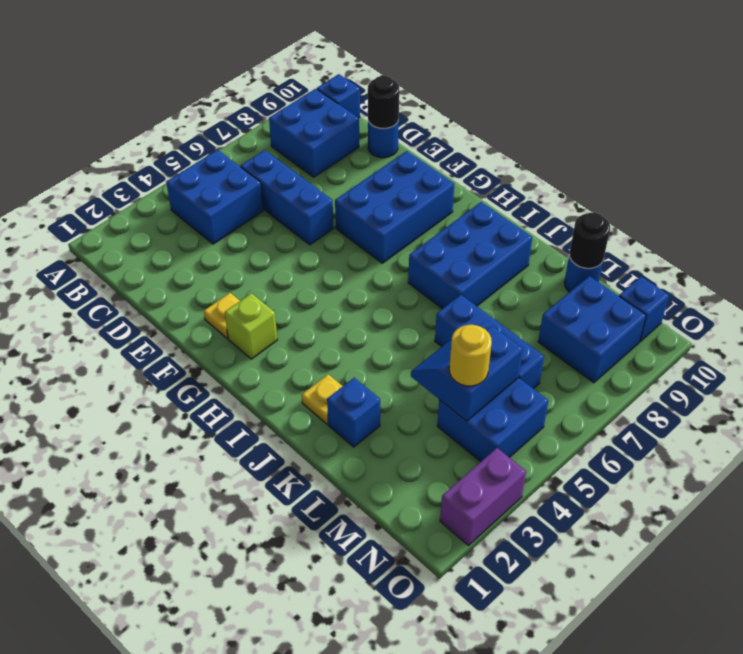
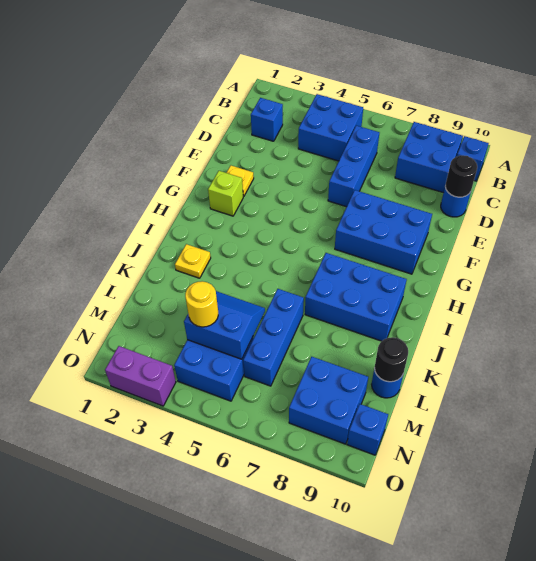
blue 1x1 brick [327,378,380,447] -> blue 1x1 brick moved to [251,98,283,141]

